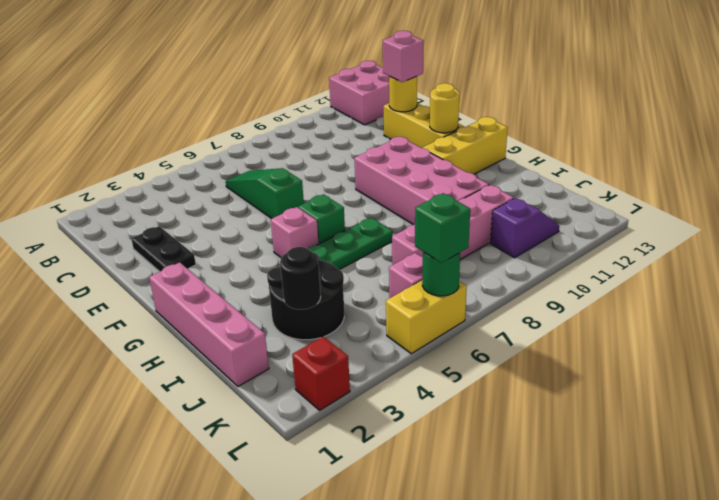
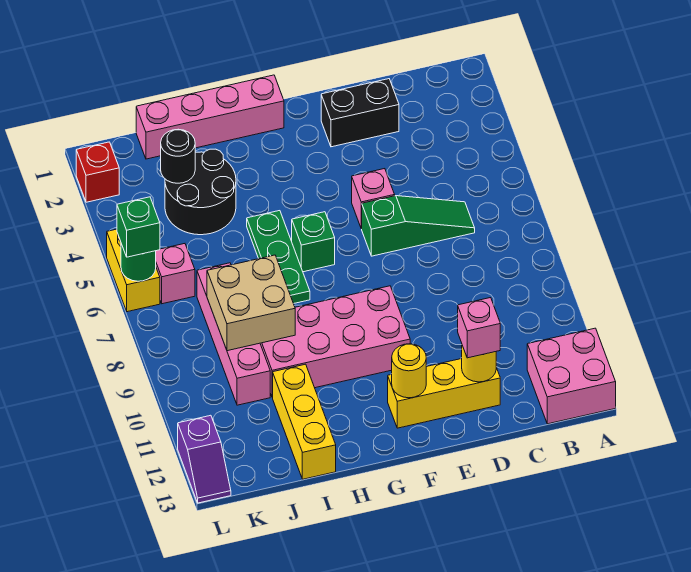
black 1x2 plate [131,226,196,272] -> black 1x2 brick [321,79,399,147]
pink 1x1 brick [271,207,319,258] -> pink 1x1 brick moved to [352,169,395,229]
yellow 1x3 brick [423,117,508,174] -> yellow 1x3 brick moved to [273,364,336,479]
none -> tan 2x2 brick [207,255,295,351]
purple 1x2 slope [491,198,559,258] -> purple 1x2 slope moved to [178,415,231,503]

